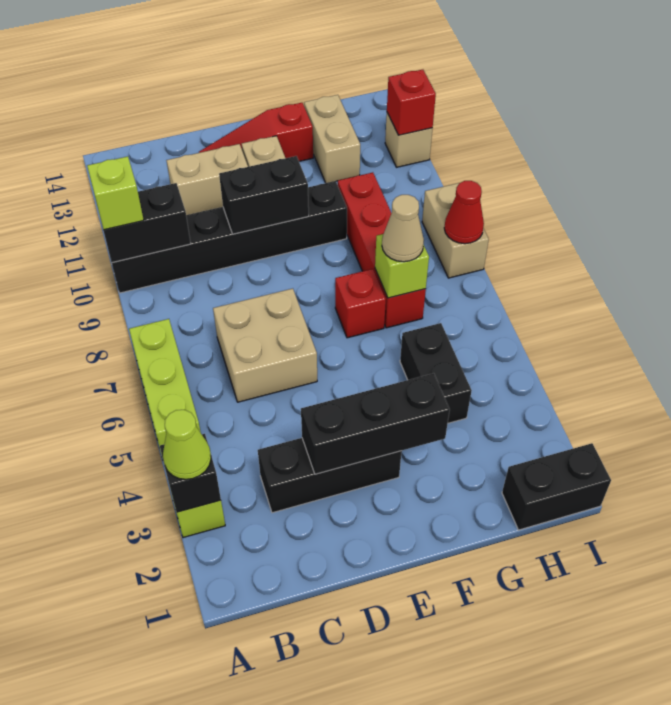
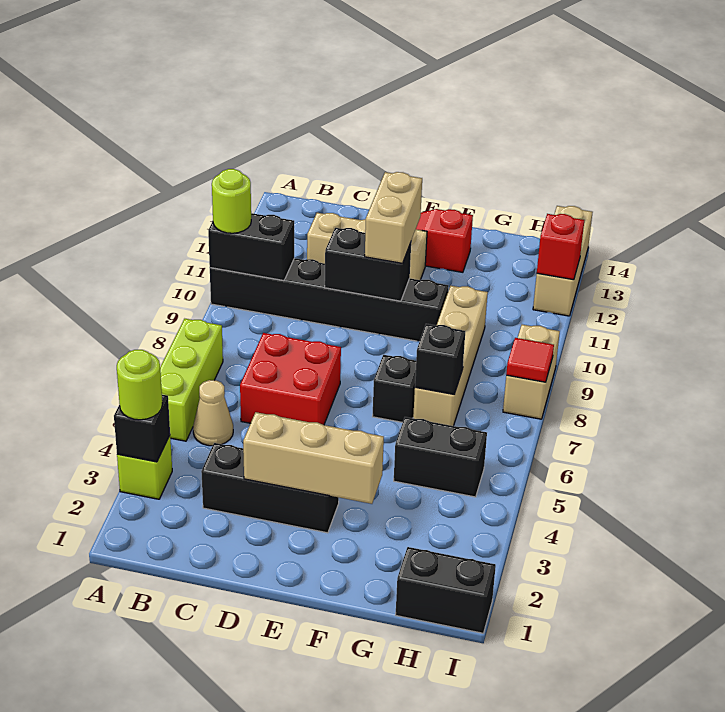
lime 1x1 cone [163,410,211,479] -> lime 1x1 round brick [117,350,162,420]
lime 1x1 brick [87,156,144,230] -> lime 1x1 round brick [212,169,251,233]
tan 2x2 brick [213,289,317,402] -> red 2x2 brick [240,333,341,425]
black 1x3 brick [301,373,450,474] -> tan 1x3 brick [243,412,384,504]
red 1x1 brick [335,269,386,338] -> black 1x1 brick [373,355,416,422]
black 1x2 brick [400,323,472,423] -> black 1x2 brick turned to [394,417,487,497]
red 1x4 brick [338,172,426,328] -> tan 1x4 brick [413,286,488,426]
lime 1x1 brick [375,234,429,298] -> black 1x1 brick [415,324,465,394]
tan 1x1 cone [382,195,424,262] -> tan 1x1 cone moved to [193,380,233,446]
tan 1x2 brick [304,95,360,183] -> tan 1x2 brick moved to [365,172,422,263]
red 1x1 cone [444,181,484,244] -> red 1x1 tile [506,338,554,382]
tan 1x1 brick [385,113,433,167] -> tan 1x3 brick [533,206,593,316]

